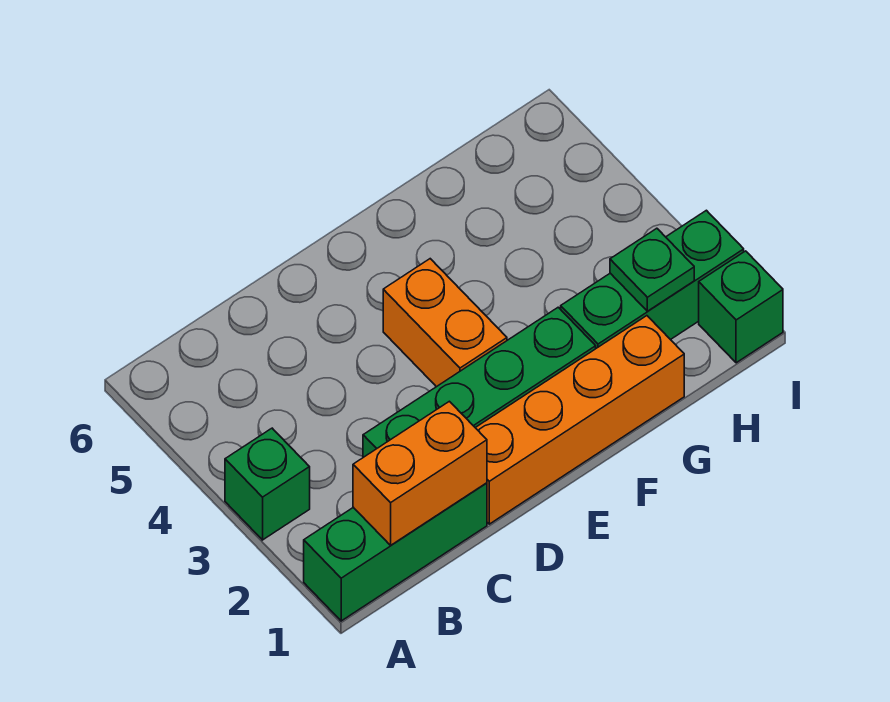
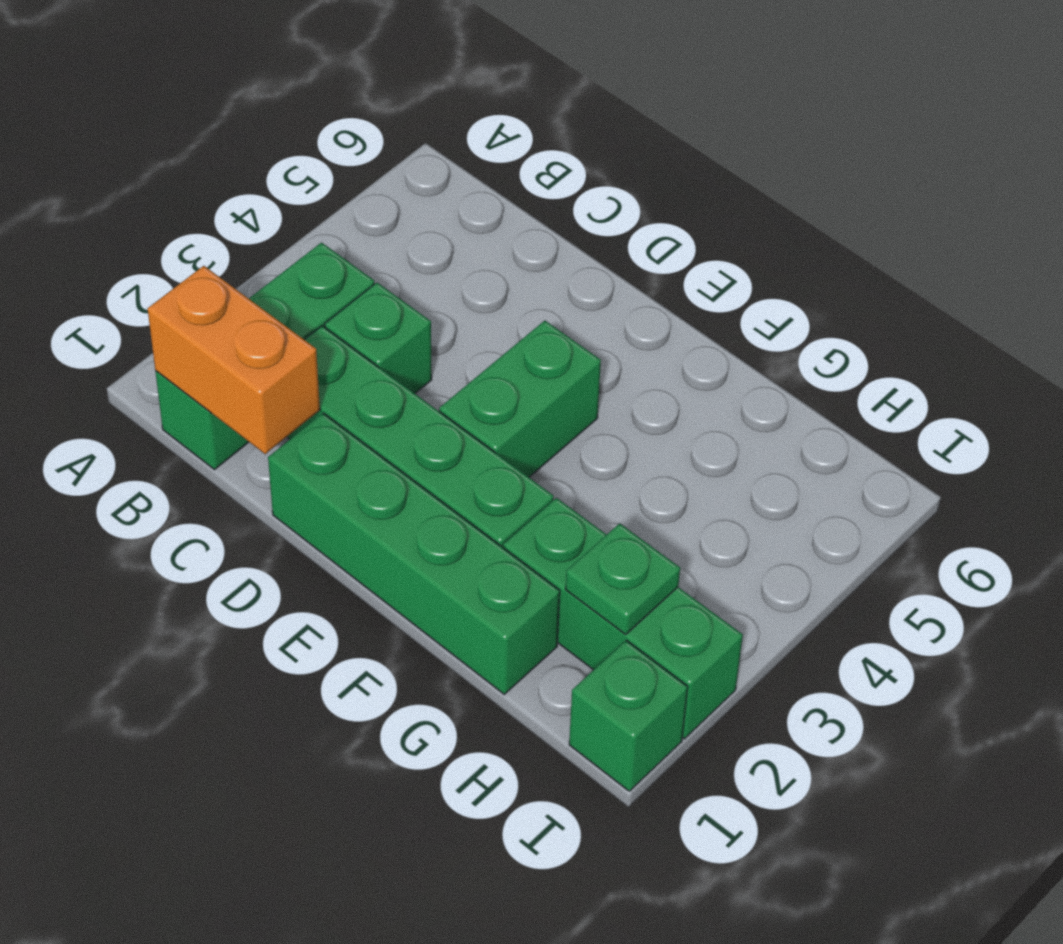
green 1x3 brick [304,483,487,621] -> green 1x3 brick turned to [155,243,374,470]
green 1x1 brick [225,428,310,540] -> green 1x1 brick moved to [325,283,432,393]
orange 1x4 brick [475,316,684,524] -> green 1x4 brick [268,413,560,694]
orange 1x2 brick [383,259,507,387] -> green 1x2 brick [439,321,601,477]

